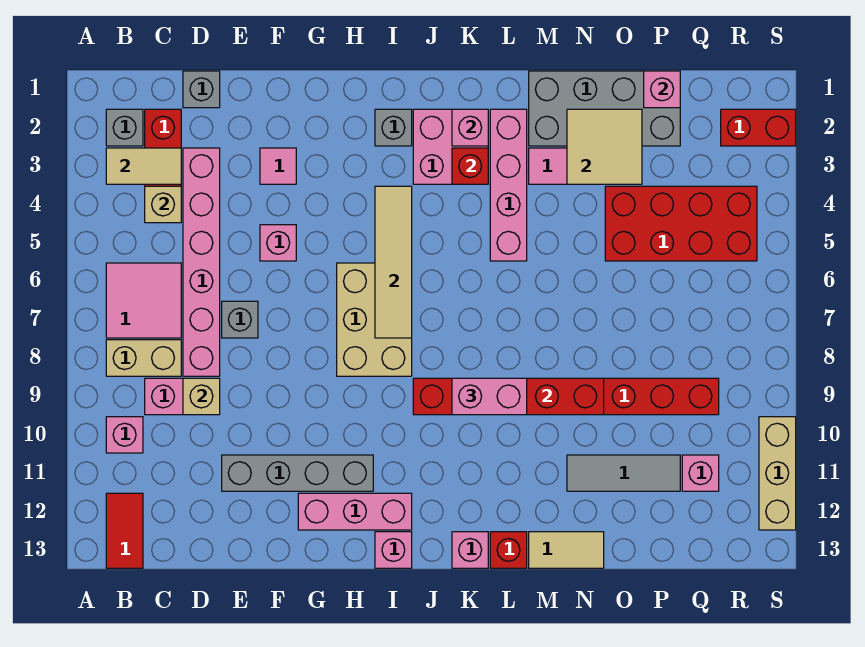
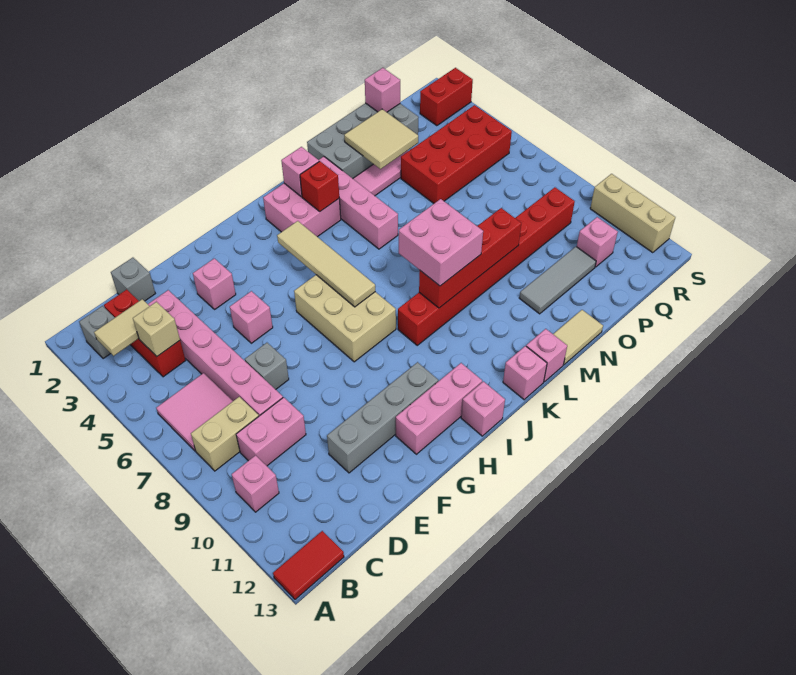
red 1x2 tile [106,493,143,568] -> red 1x2 tile turned to [273,531,344,600]
tan 1x1 brick [183,378,220,415] -> none
pink 1x1 tile [260,148,296,184] -> pink 1x1 brick [193,258,236,309]
grey 1x1 brick [375,109,412,146] -> none
pink 1x2 brick [452,378,527,415] -> pink 2x2 brick [399,199,483,286]
red 1x1 brick [490,532,527,568] -> pink 1x1 brick [526,329,567,382]

